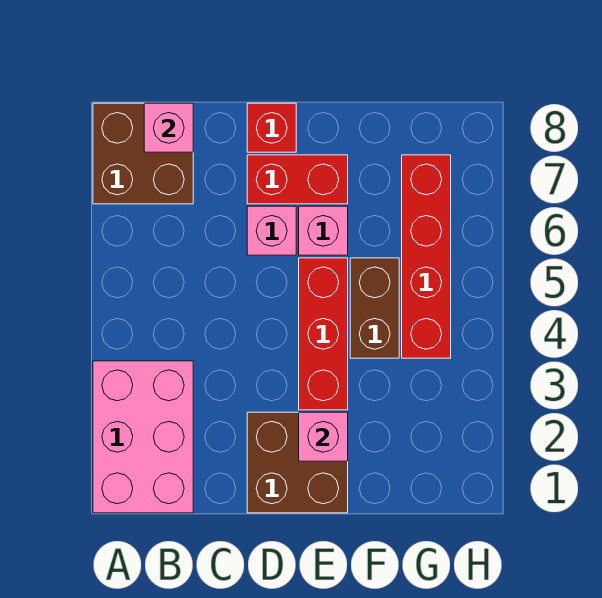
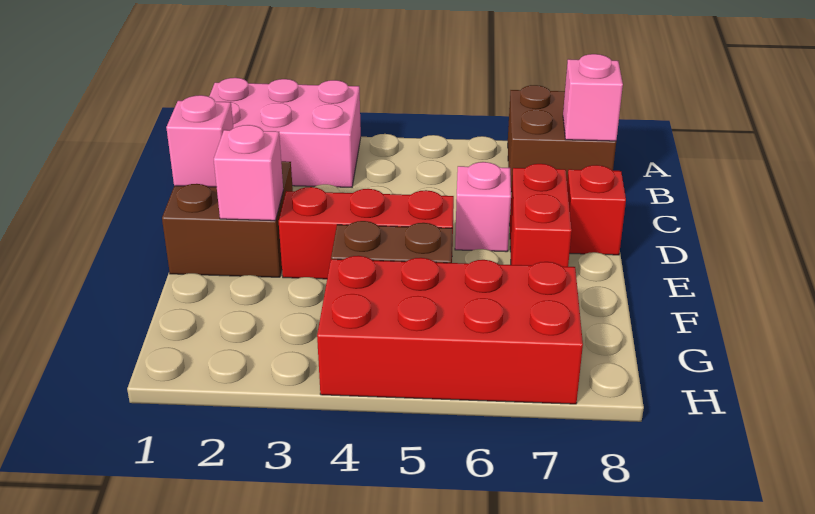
pink 1x1 brick [299,206,348,255] -> pink 1x1 brick moved to [166,95,233,187]
red 1x4 brick [402,155,451,358] -> red 2x4 brick [317,256,583,404]

